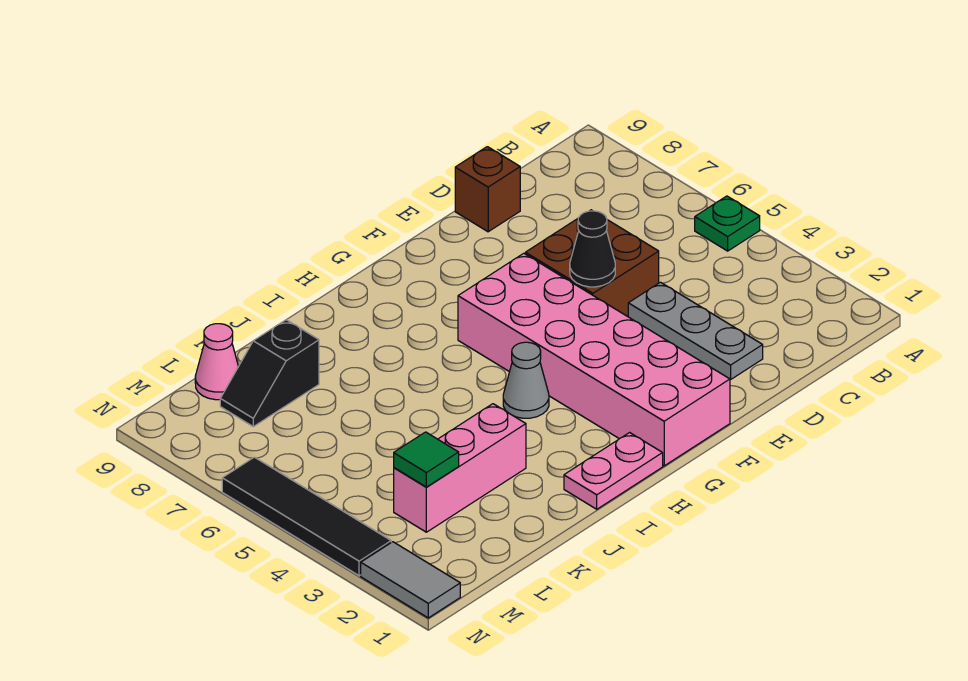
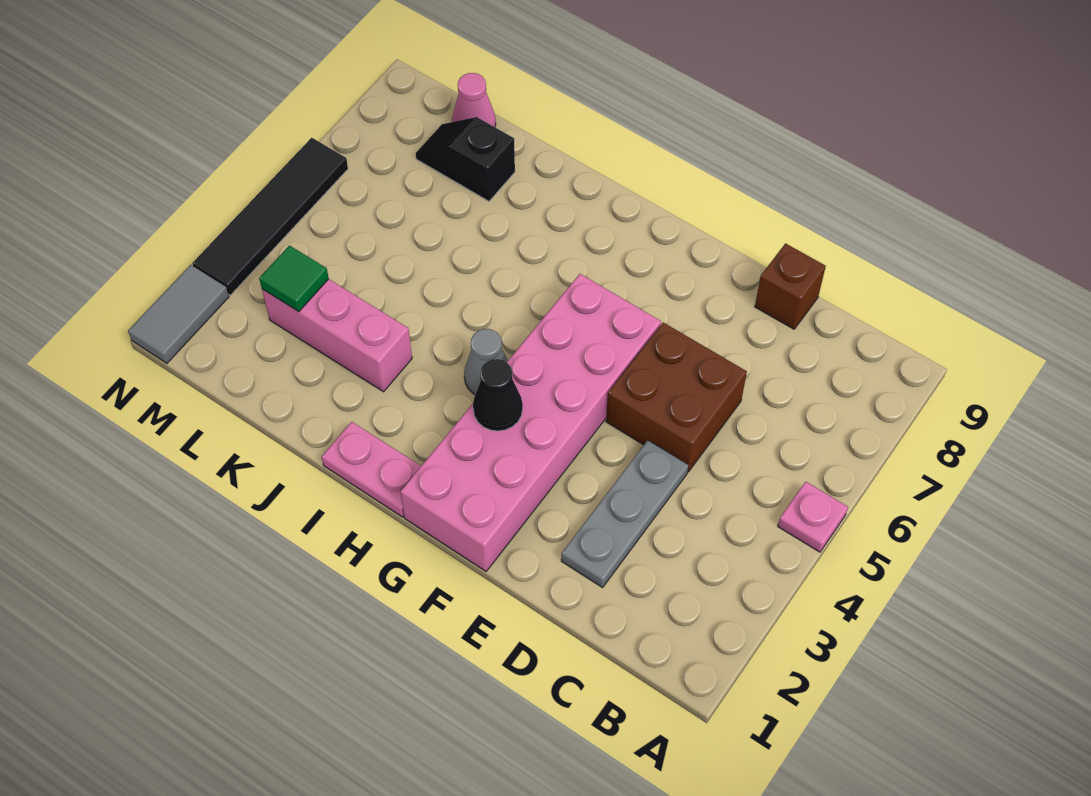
green 1x1 plate [695,196,760,251] -> pink 1x1 plate [778,482,848,552]
black 1x1 cone [570,211,615,287] -> black 1x1 cone moved to [473,359,523,431]

